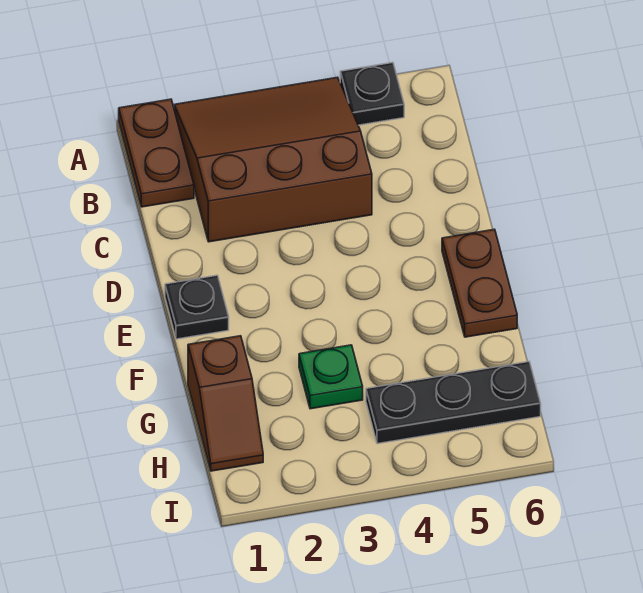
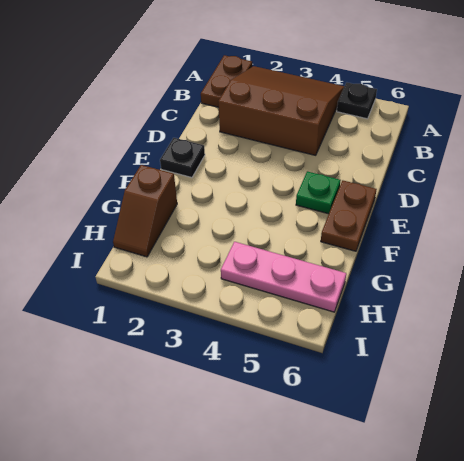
green 1x1 plate [299,345,363,409] -> green 1x1 plate moved to [296,171,341,214]
black 1x3 plate [366,362,541,444] -> pink 1x3 plate [221,242,346,312]

